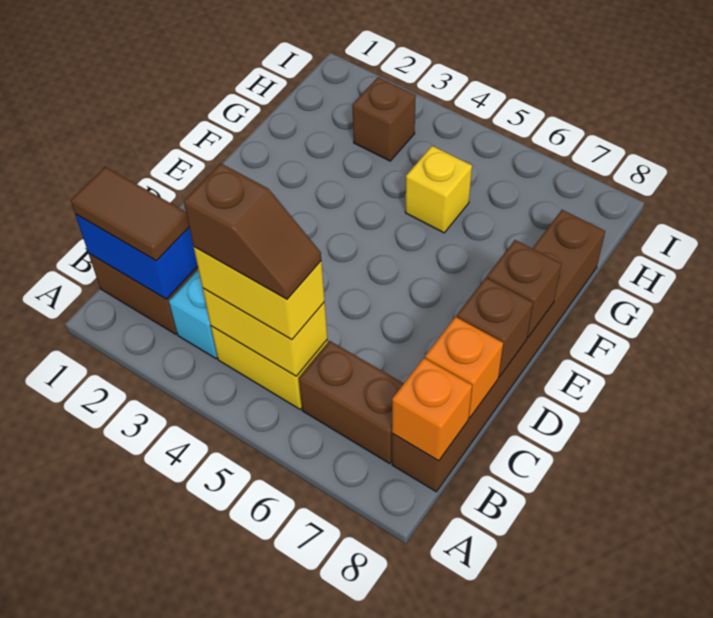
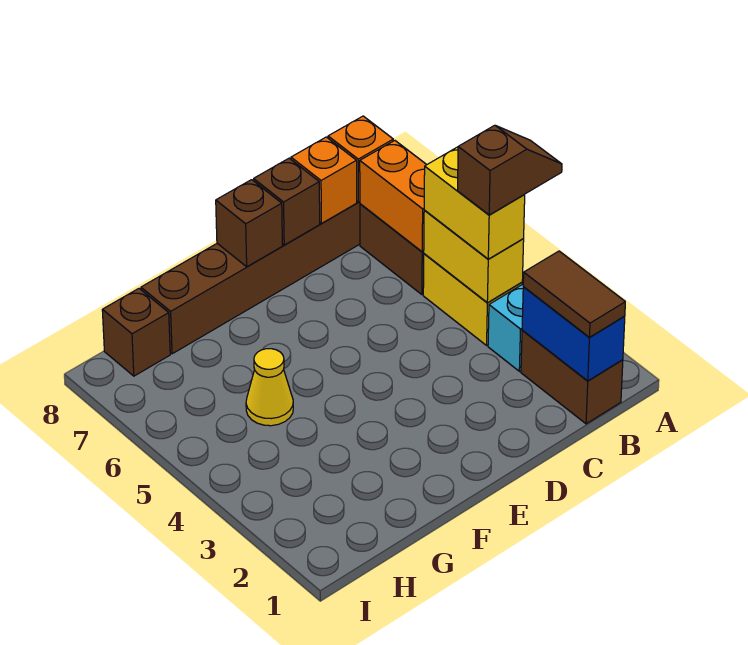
brown 1x2 slope [184,163,321,299] -> brown 1x2 slope turned to [458,125,562,215]
none -> orange 1x2 brick [360,141,427,252]
yellow 1x1 brick [405,146,472,233] -> yellow 1x1 cone [246,349,293,426]
brown 1x1 brick [352,77,416,161] -> brown 1x1 brick moved to [102,289,170,376]

